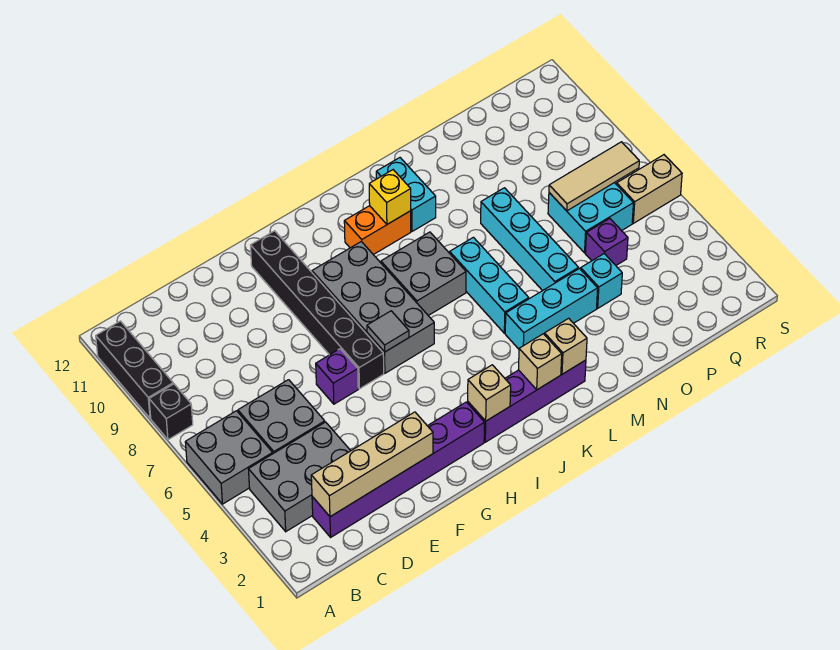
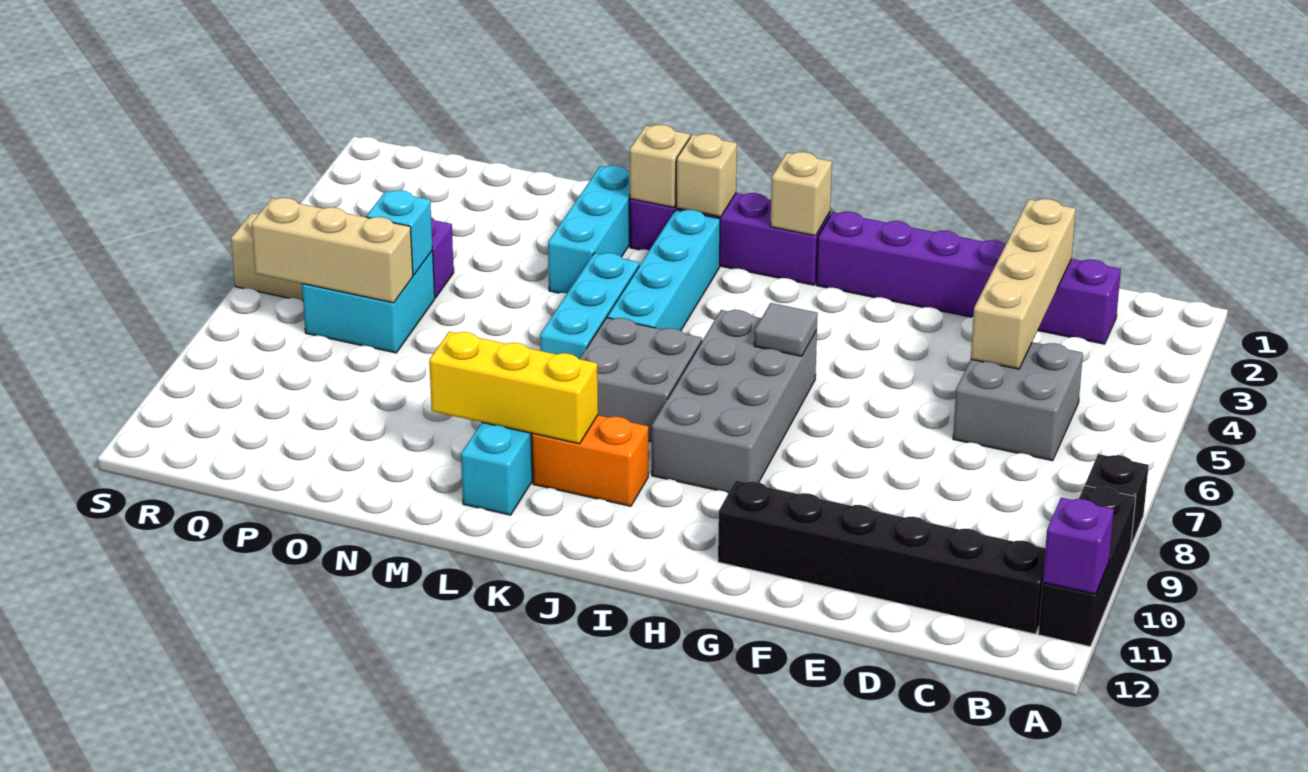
grey 2x2 brick [185,411,273,504] -> none
grey 2x3 brick [249,422,351,532] -> none
tan 1x4 brick [311,412,433,517] -> tan 1x4 brick turned to [971,199,1076,369]
purple 1x1 brick [316,349,358,404] -> purple 1x1 brick moved to [1043,498,1114,594]
black 1x6 brick [251,231,384,389] -> black 1x6 brick turned to [718,480,1045,634]
yellow 1x1 brick [369,170,411,224] -> yellow 1x3 brick [429,332,598,444]
cyan 1x3 brick [505,269,598,349] -> cyan 1x3 brick turned to [548,166,630,293]
cyan 1x4 brick [481,188,579,291] -> cyan 1x4 brick moved to [607,210,720,331]
cyan 1x1 brick [581,254,622,308] -> cyan 1x1 brick moved to [366,190,433,275]
tan 1x3 tile [549,142,639,211] -> tan 1x3 brick [251,198,413,303]

